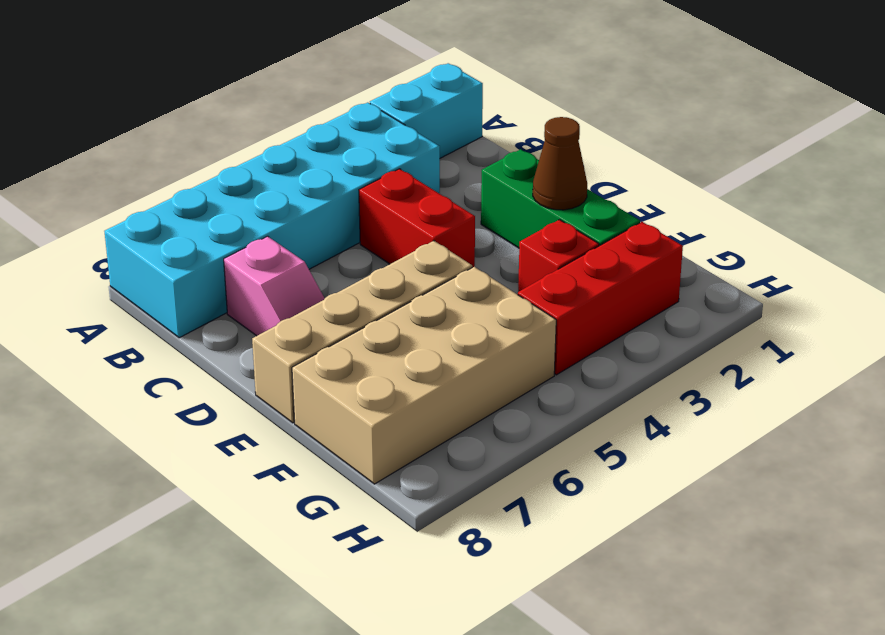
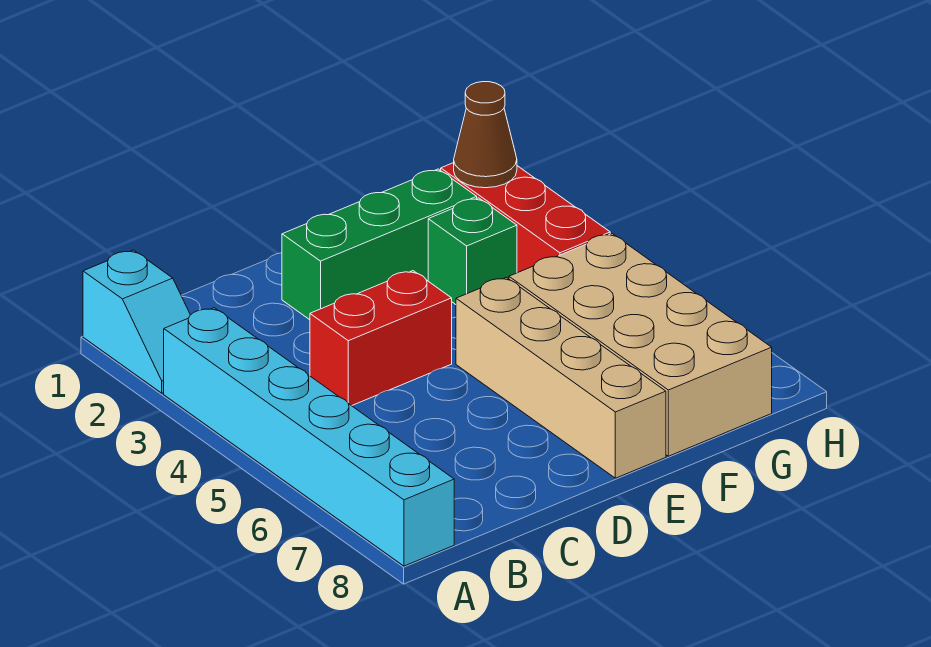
cyan 1x2 brick [370,63,483,158] -> cyan 1x2 slope [83,250,190,393]
cyan 2x6 brick [104,103,440,338] -> cyan 1x6 brick [164,308,454,566]
pink 1x2 slope [224,236,325,336] -> none
brown 1x1 cone [533,117,587,210] -> brown 1x1 cone moved to [454,82,517,188]
red 1x1 brick [518,220,599,292] -> green 1x1 brick [428,198,517,304]

